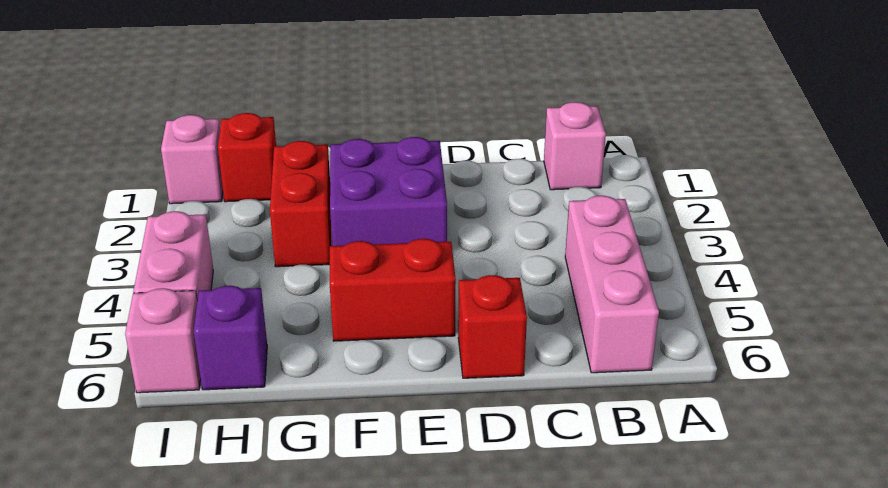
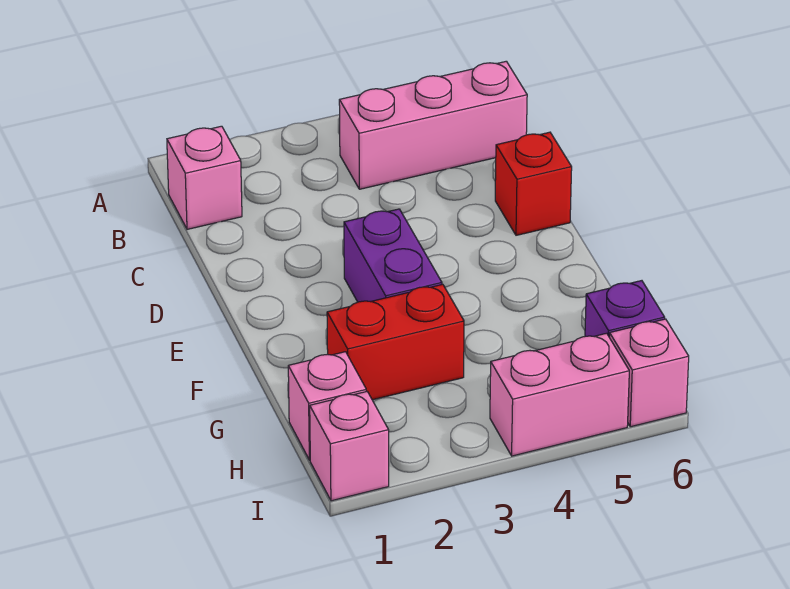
purple 2x2 brick [330,137,447,246] -> purple 1x2 brick [344,209,442,302]
red 1x2 brick [330,239,456,341] -> none
red 1x1 brick [218,113,276,202] -> pink 1x1 brick [288,352,366,460]

